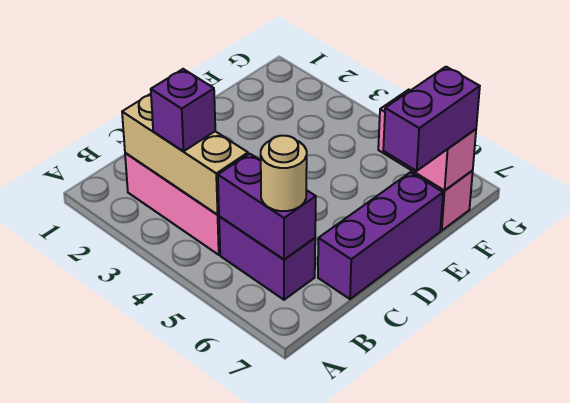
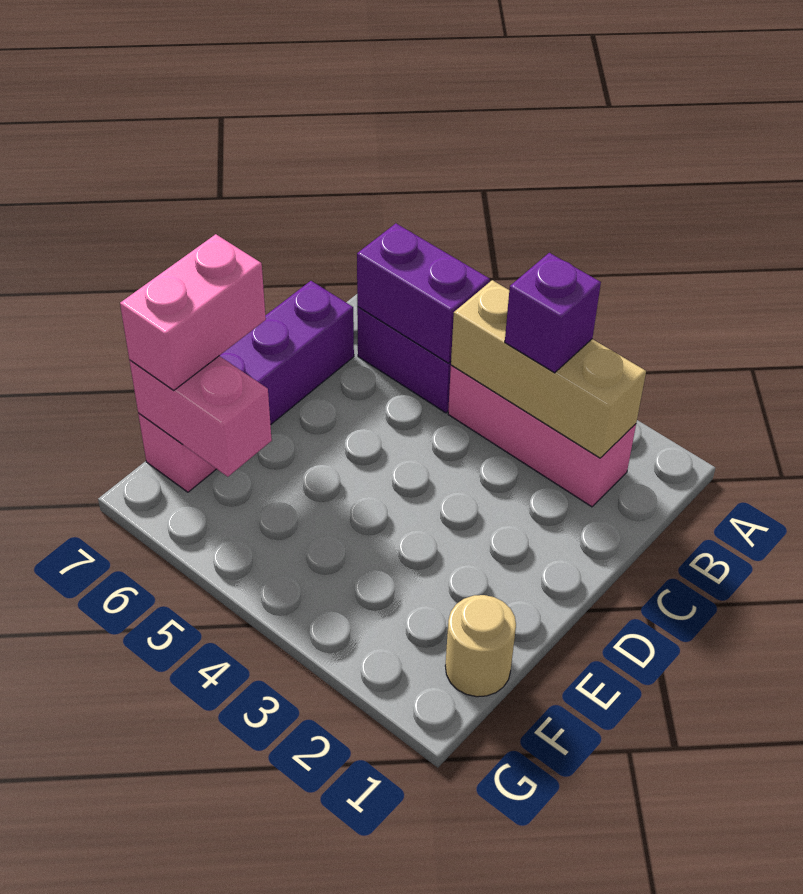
tan 1x1 round brick [260,136,307,211] -> tan 1x1 round brick moved to [445,595,516,697]
purple 1x2 brick [383,67,480,171] -> pink 1x2 brick [120,234,266,391]

